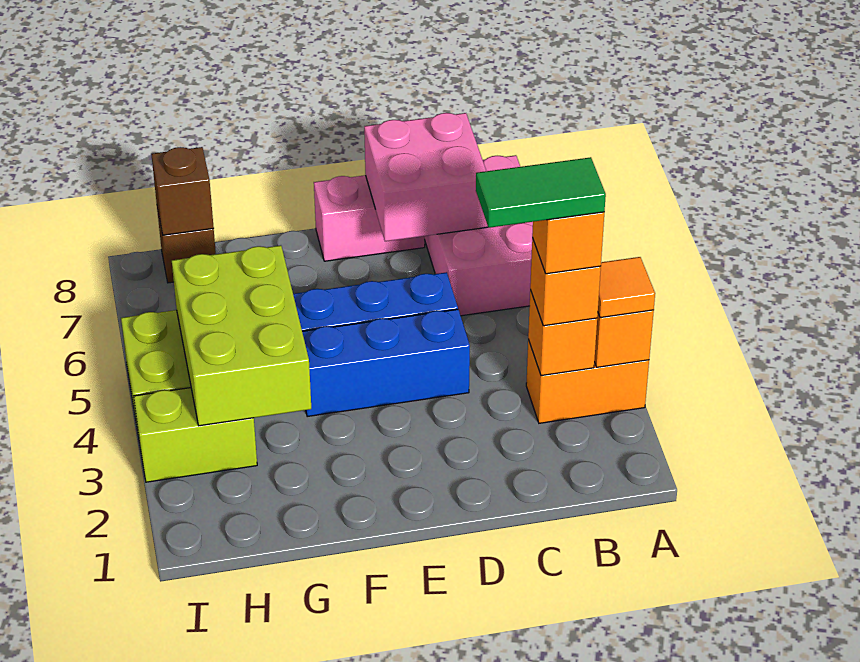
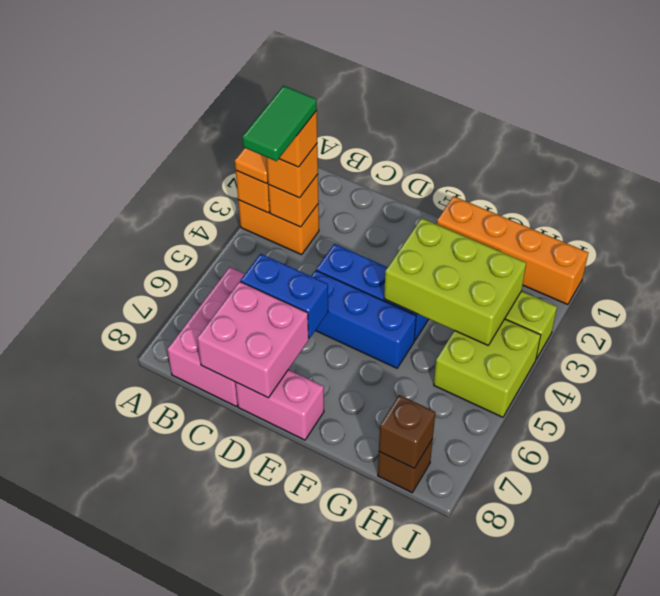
green 1x2 tile [476,157,606,228] -> green 1x2 tile turned to [242,86,317,161]
none -> blue 1x2 brick [241,254,328,339]
none -> orange 1x4 brick [437,196,588,305]
lime 2x3 brick [172,245,311,426] -> lime 2x3 brick turned to [384,218,526,345]

